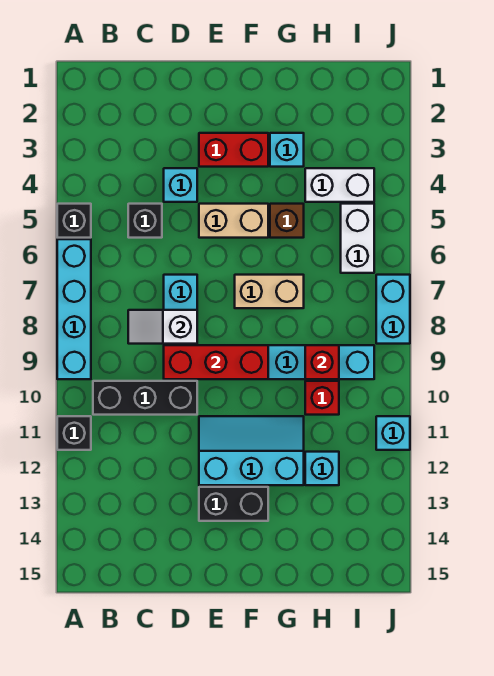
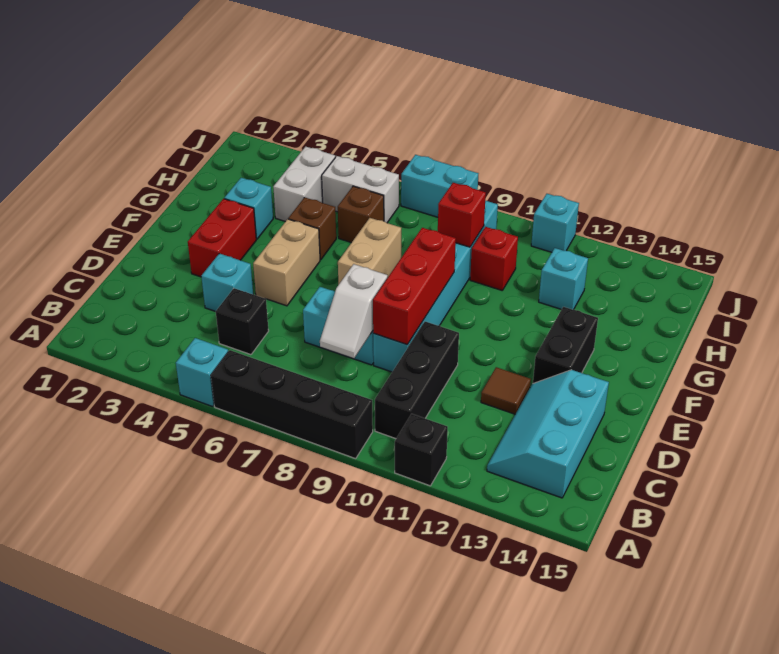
black 1x1 brick [57,204,91,238] -> cyan 1x1 brick [176,338,228,407]
cyan 1x4 brick [57,239,91,379] -> black 1x4 brick [211,350,373,459]
none -> brown 1x1 tile [481,367,531,414]
cyan 2x3 slope [199,416,304,485] -> cyan 2x3 slope moved to [487,370,609,498]
none -> brown 1x1 brick [338,186,384,243]

